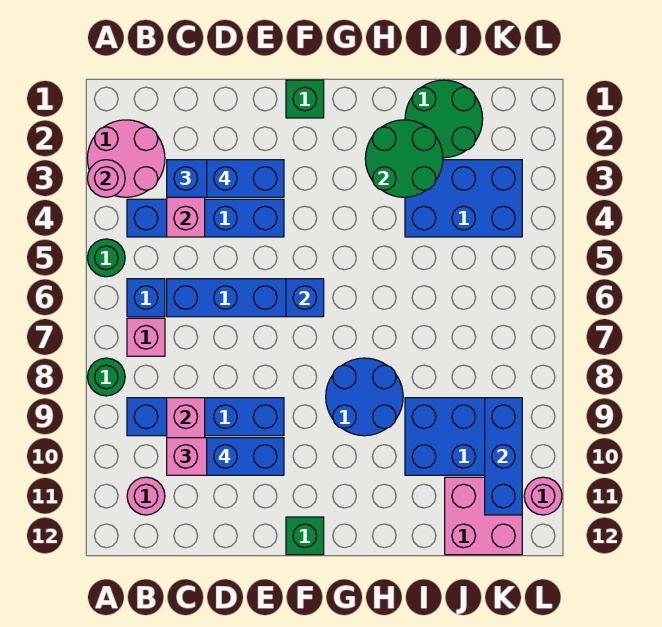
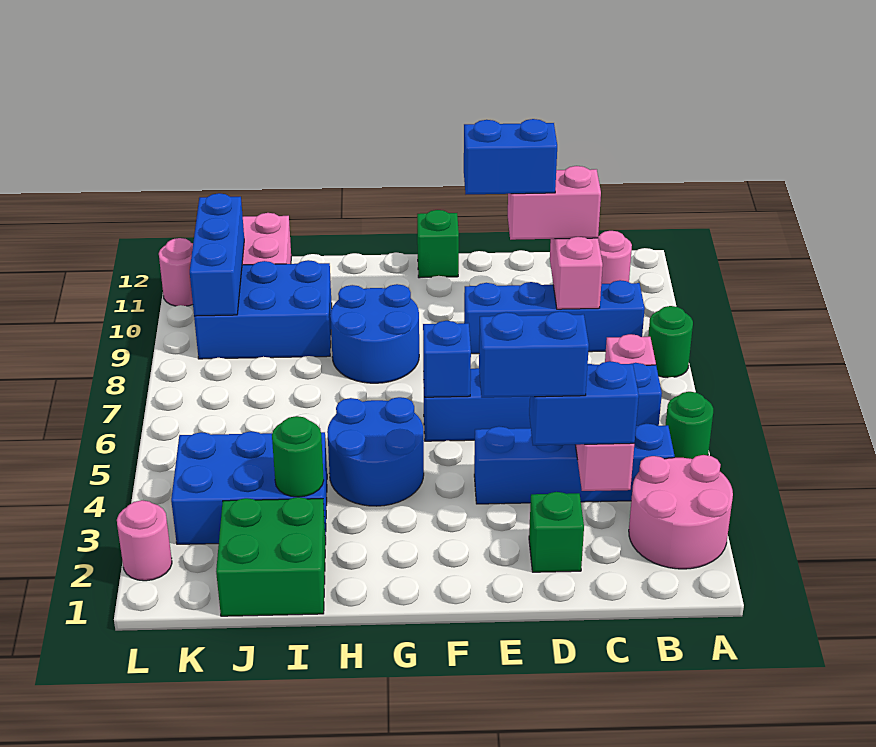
pink 1x1 round brick [87,160,125,197] -> pink 1x1 round brick moved to [117,500,172,581]
green 1x1 brick [286,80,324,118] -> green 1x1 brick moved to [529,492,584,572]
none -> blue 2x2 round brick [327,397,424,506]
green 2x2 round brick [365,120,443,197] -> green 1x1 round brick [272,416,324,497]
green 2x2 round brick [405,80,483,158] -> green 2x2 brick [216,497,326,616]

